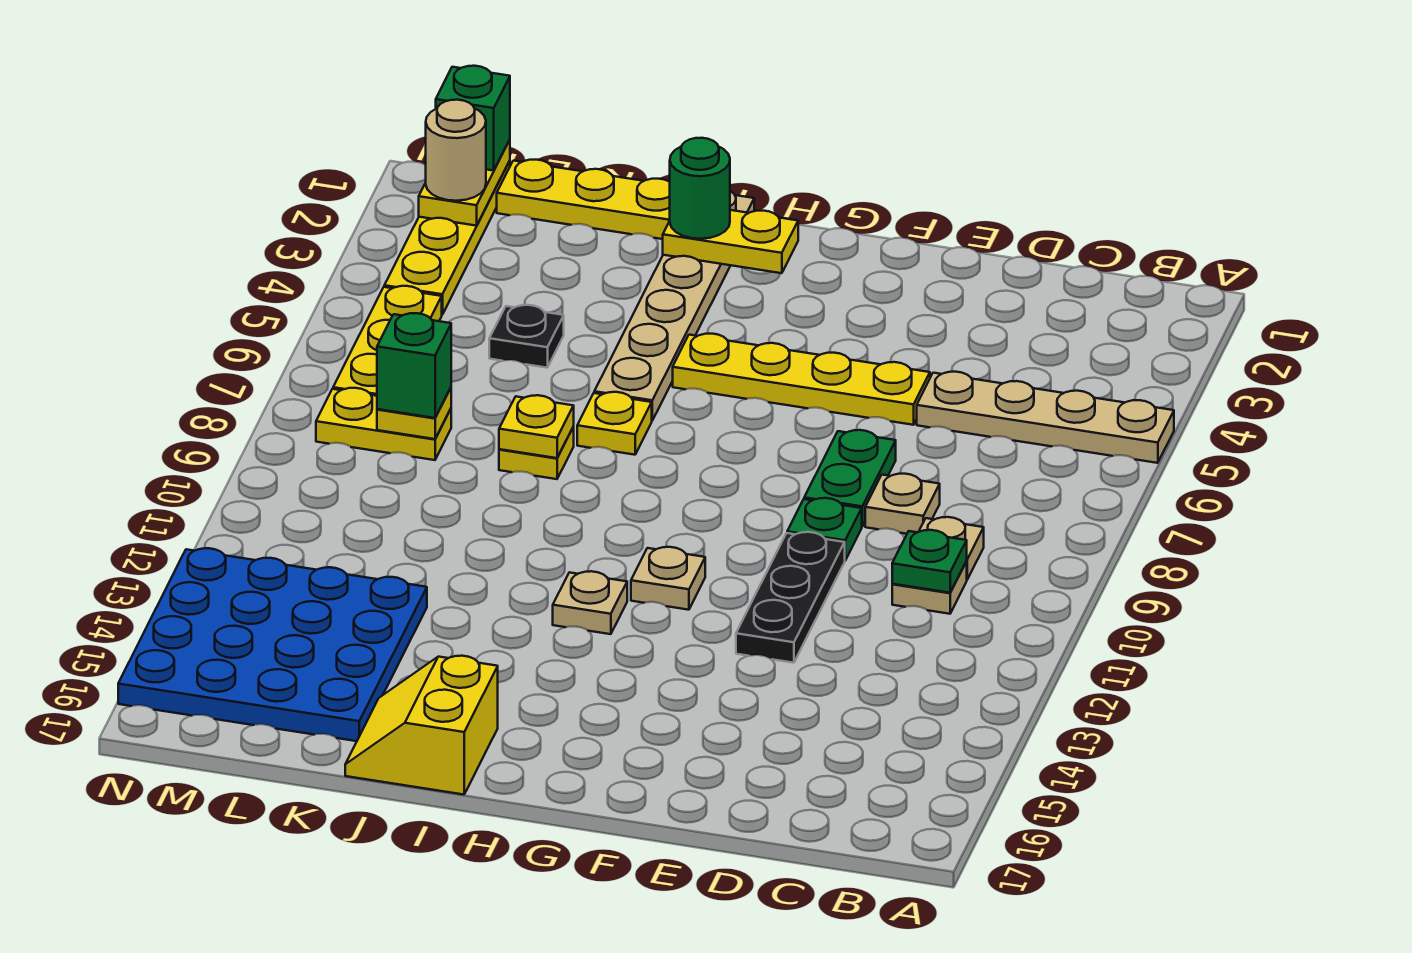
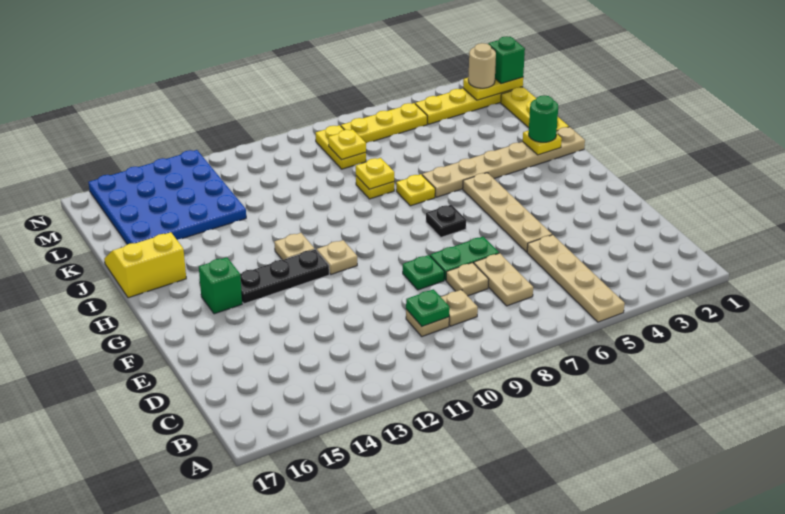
none -> tan 1x2 plate [474,253,533,306]
yellow 1x4 plate [673,334,930,425] -> tan 1x4 plate [463,173,552,252]
black 1x3 plate [736,532,845,663] -> black 1x3 plate moved to [240,249,329,304]
yellow 1x2 plate [663,210,798,273] -> yellow 1x1 plate [523,130,562,155]
black 1x1 plate [489,305,564,368] -> black 1x1 plate moved to [426,205,466,237]
green 1x1 brick [377,313,451,418] -> green 1x1 brick moved to [199,257,242,314]

